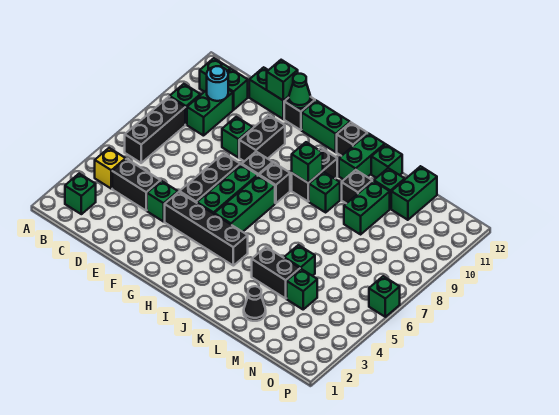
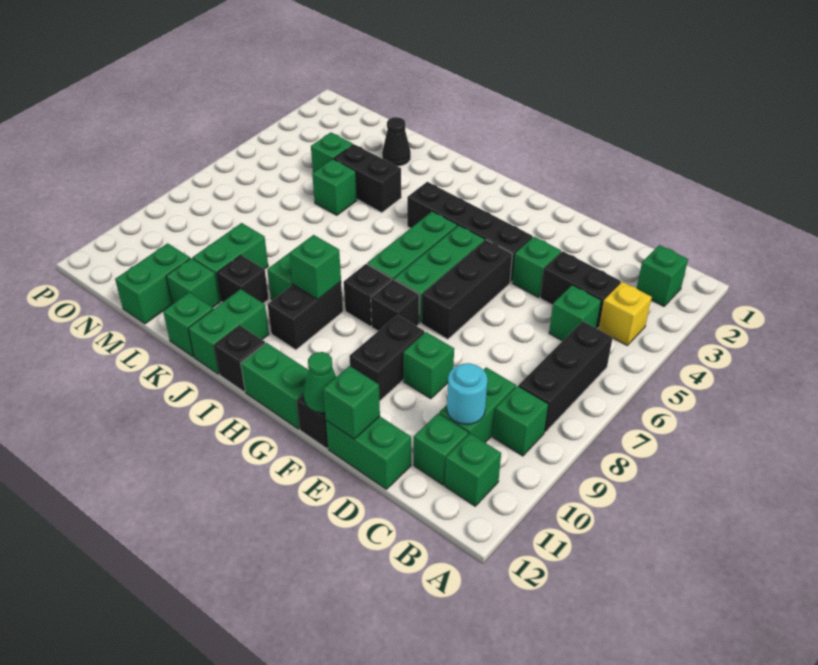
green 1x1 brick [369,276,400,317] -> green 1x1 brick moved to [549,285,601,341]

